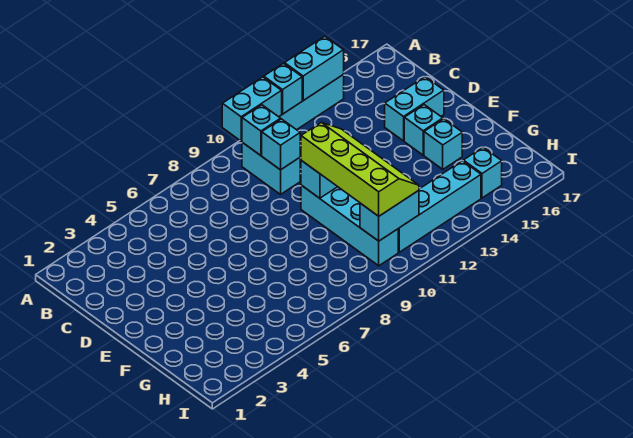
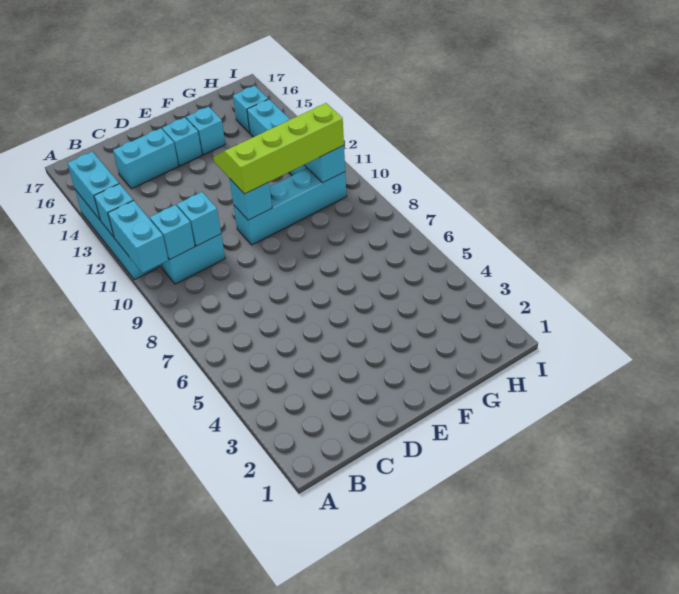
cyan 1x2 brick [385,77,444,141] -> cyan 1x2 brick turned to [113,128,178,189]

